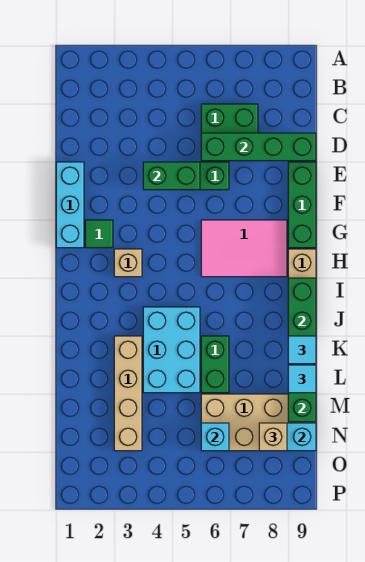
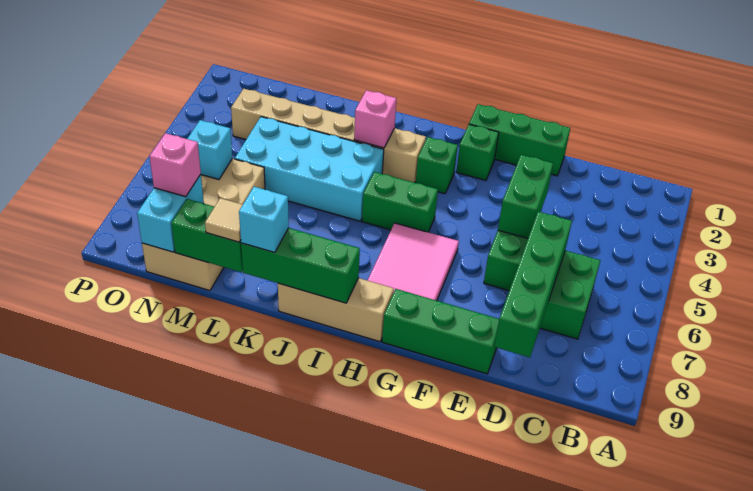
cyan 1x3 brick [56,162,84,248] -> green 1x3 brick [469,104,570,176]
green 1x1 tile [85,220,113,248] -> green 1x1 brick [456,124,499,180]
tan 1x1 brick [114,249,142,277] -> green 1x1 brick [416,137,458,194]
none -> pink 1x1 brick [354,90,396,148]
cyan 2x3 brick [143,307,200,393] -> cyan 2x4 brick [235,117,384,221]
tan 1x4 brick [114,336,142,451] -> tan 1x6 brick [231,89,426,183]
green 1x2 brick [201,336,229,393] -> green 1x2 brick moved to [362,172,438,232]
cyan 1x1 tile [288,336,316,364] -> cyan 1x1 brick [239,187,289,253]
cyan 1x1 tile [288,365,316,393] -> tan 1x1 tile [205,198,243,242]
tan 1x1 brick [259,423,287,451] -> pink 1x1 brick [149,133,201,197]

